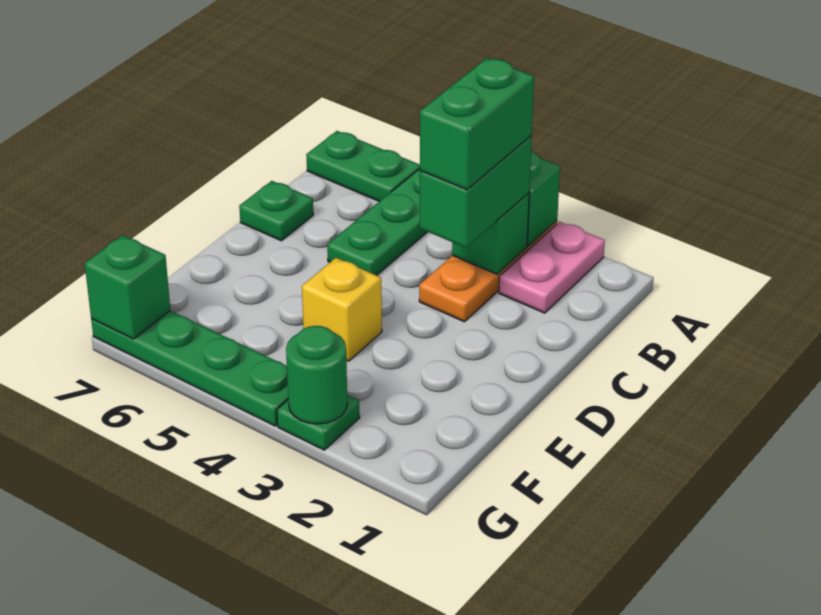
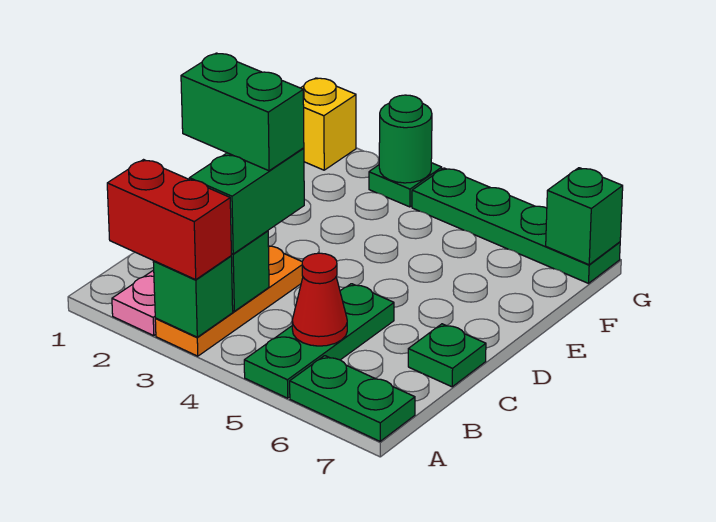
none -> red 1x2 brick [107,160,231,280]
green 1x2 brick [420,58,534,190] -> green 1x2 brick turned to [181,53,304,171]
none -> red 1x1 cone [292,253,347,346]
yellow 1x1 brick [302,258,382,361] -> yellow 1x1 brick moved to [301,78,356,170]

